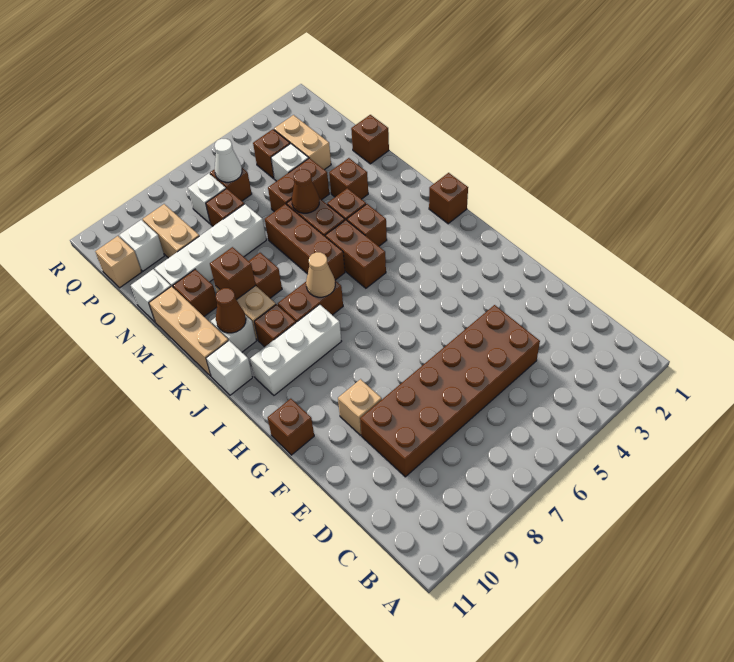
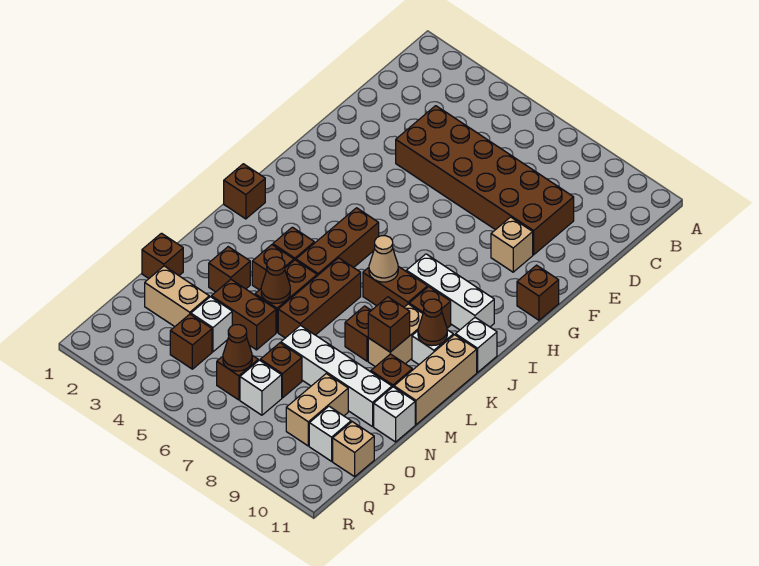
brown 1x2 brick [325,220,386,288] -> brown 1x3 brick [296,208,379,276]
tan 1x2 brick [274,115,331,170] -> tan 1x2 brick turned to [145,266,209,327]
white 1x1 cone [215,139,242,182] -> brown 1x1 cone [223,325,252,371]

